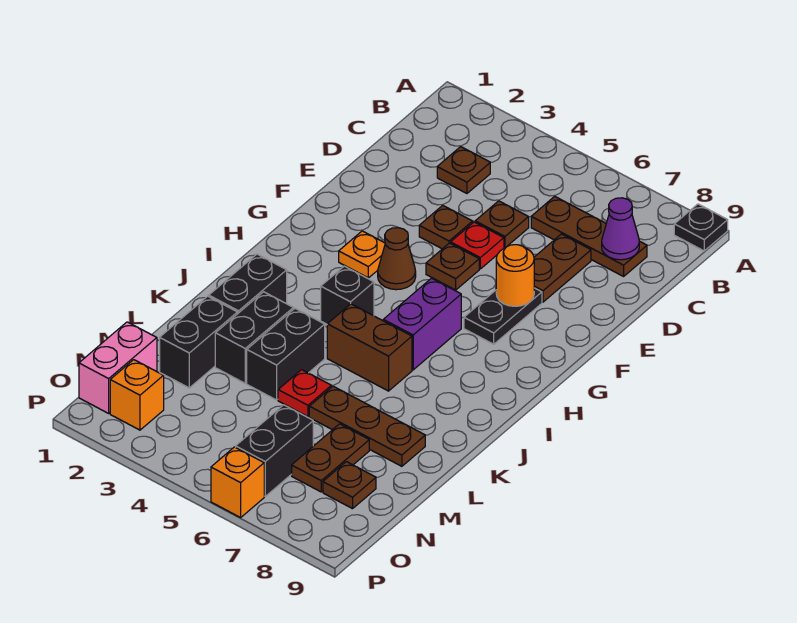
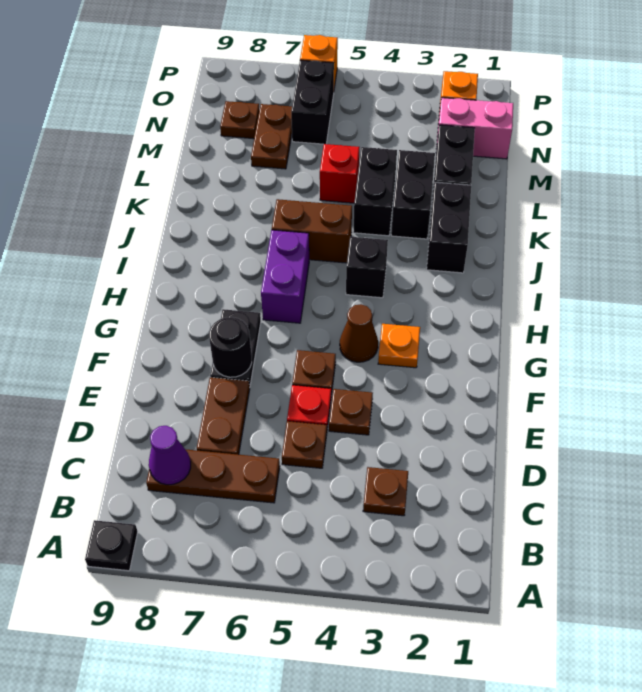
orange 1x1 round brick [496,245,534,306] -> black 1x1 round brick [209,317,252,377]
red 1x1 plate [278,370,331,417] -> red 1x1 brick [320,144,359,203]
brown 1x3 plate [309,386,425,466] -> none
pink 1x2 brick [79,322,157,413] -> pink 1x2 brick turned to [437,98,513,159]

